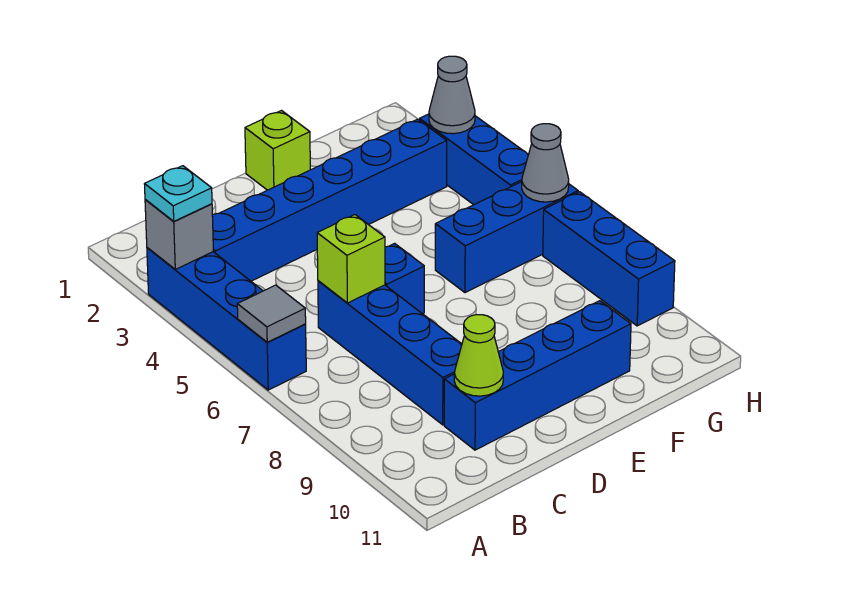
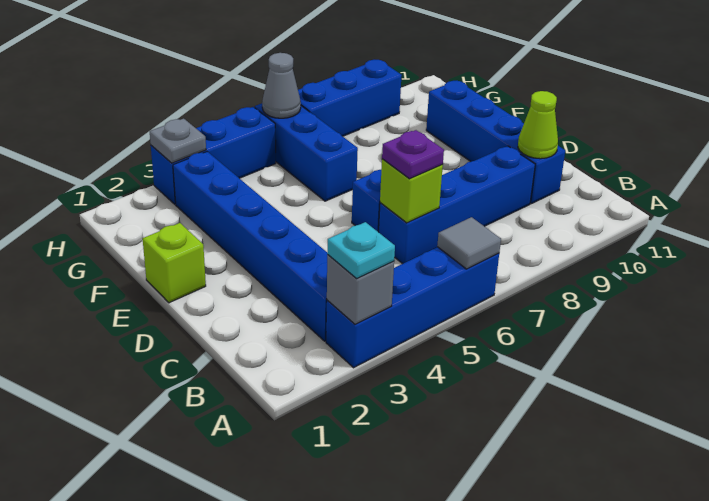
none -> purple 1x1 plate [382,130,444,179]
grey 1x1 cone [429,56,475,134] -> grey 1x1 plate [150,119,206,163]

